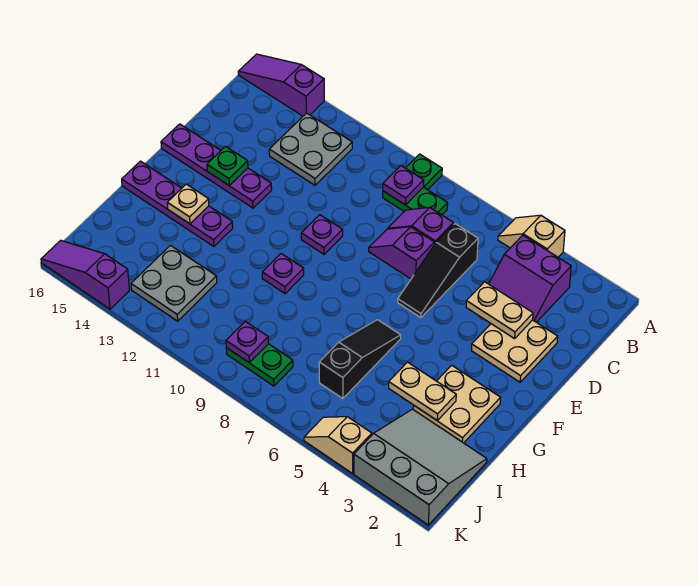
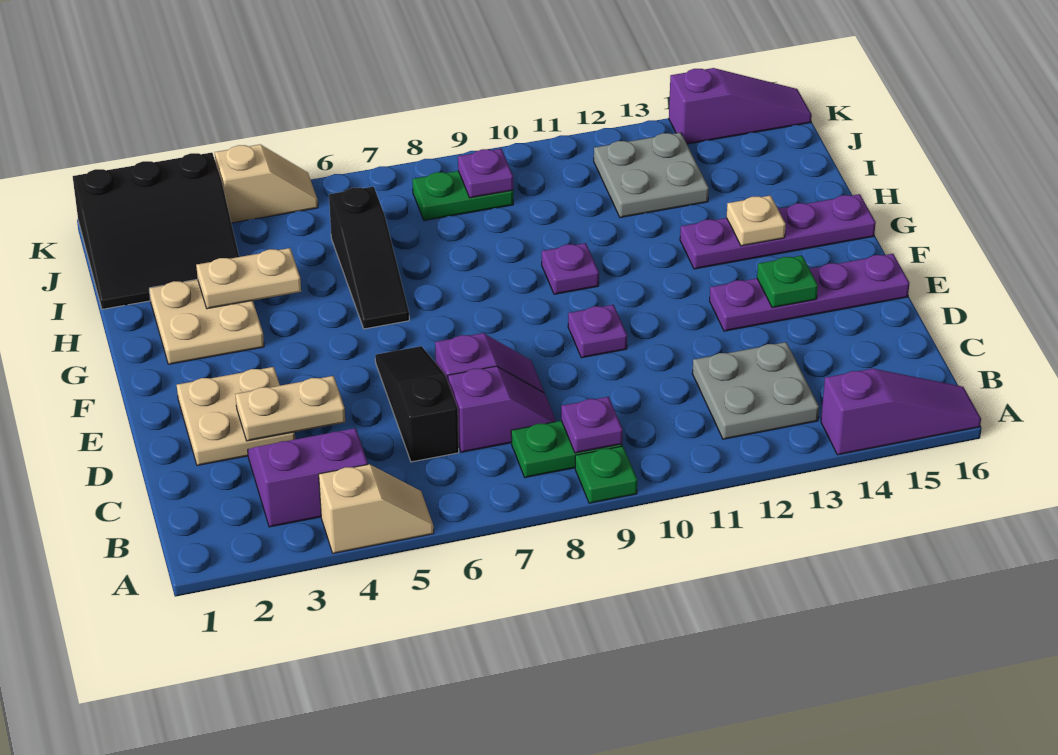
grey 3x3 slope [354,409,487,525] -> black 3x3 slope [73,153,239,309]

